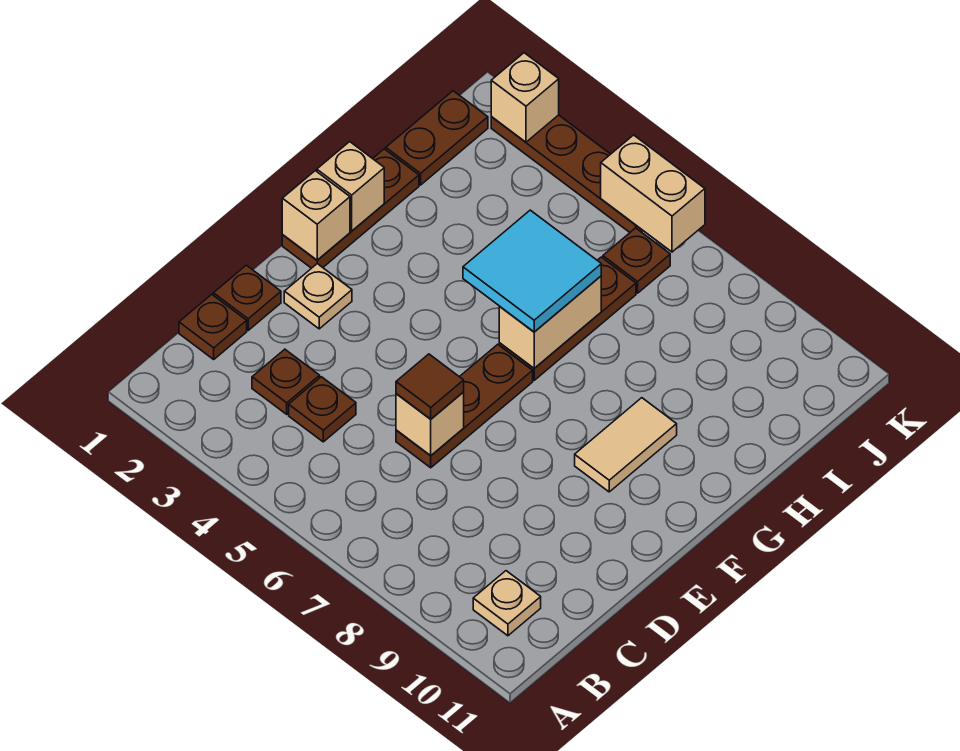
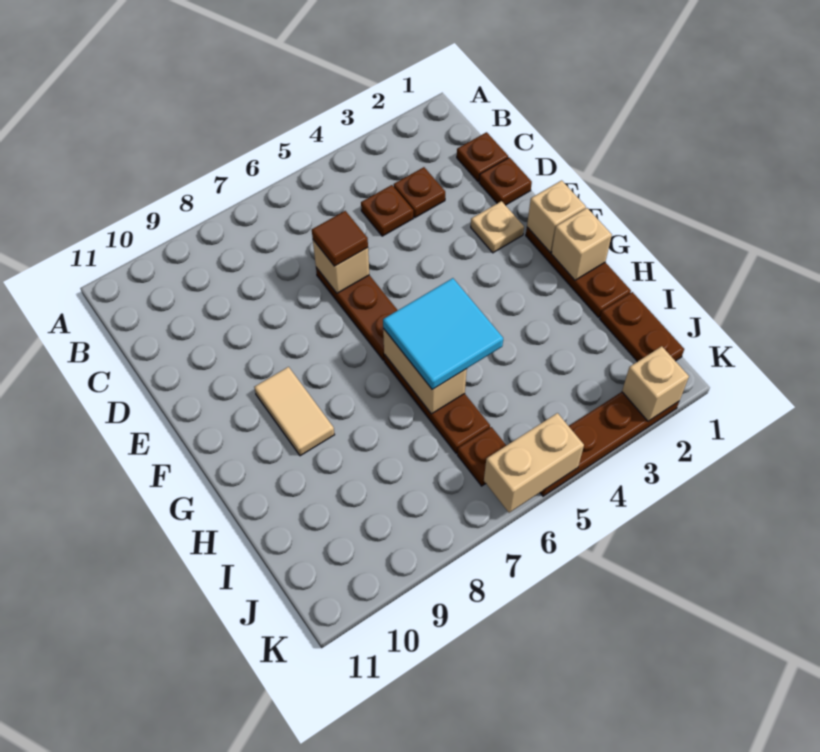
tan 1x1 plate [473,571,541,636] -> none

